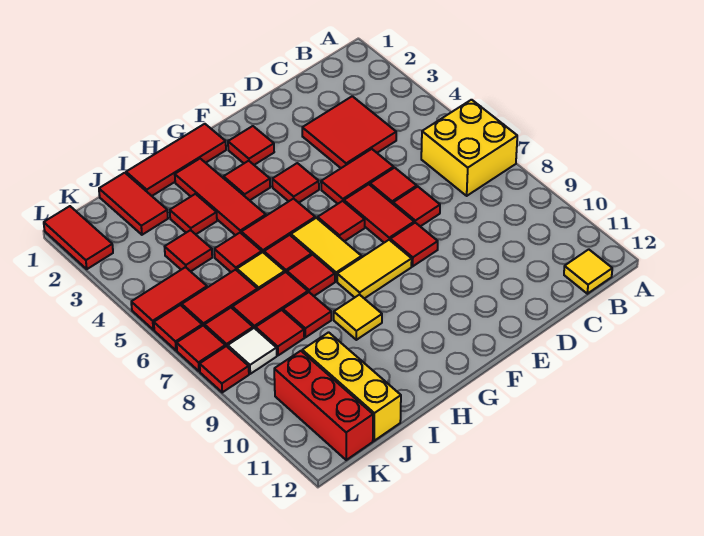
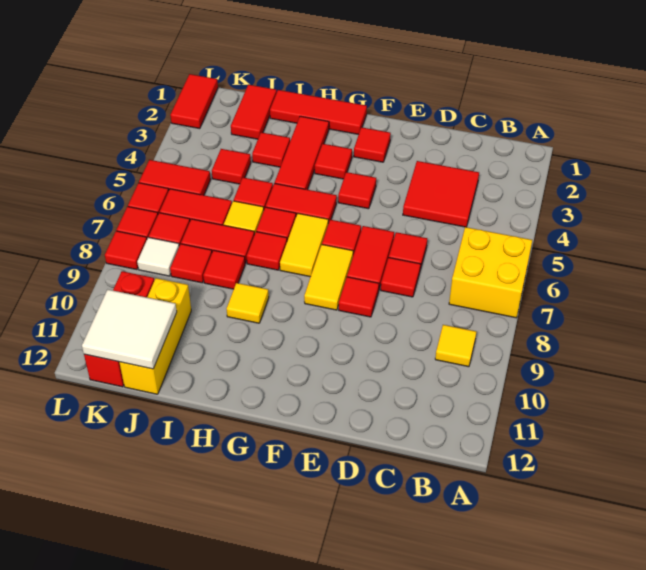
yellow 1x1 tile [564,249,612,294] -> yellow 1x1 tile moved to [435,325,476,367]
red 1x2 tile [321,149,394,204] -> none
yellow 1x2 tile [337,240,412,299] -> yellow 1x2 tile turned to [304,245,353,310]
none -> white 2x2 tile [82,289,177,369]

